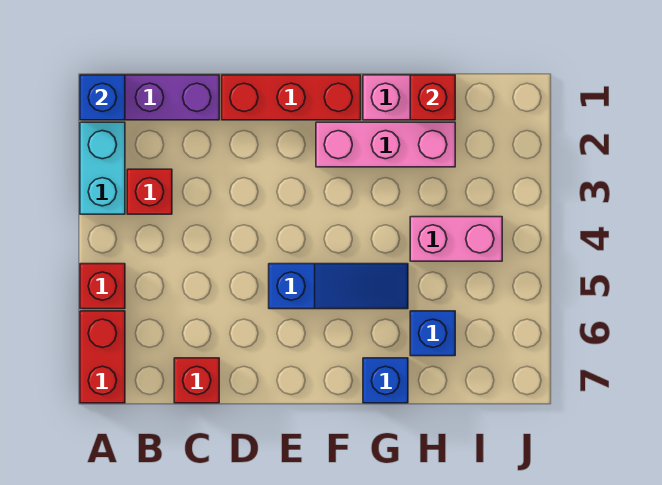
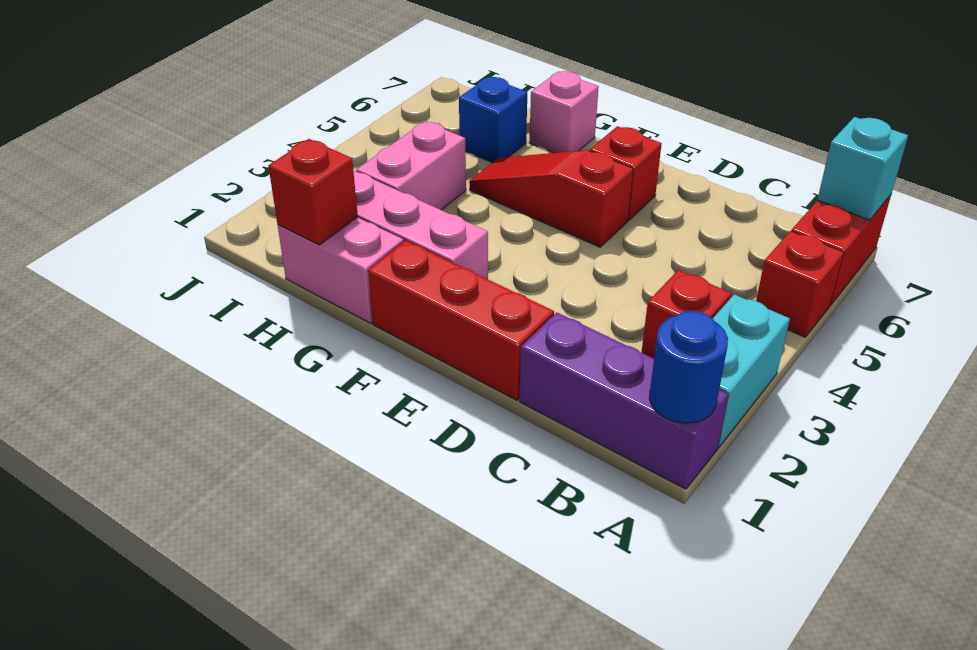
blue 1x1 brick [80,75,125,120] -> blue 1x1 round brick [649,311,728,423]
none -> cyan 1x1 brick [817,117,908,220]
red 1x1 brick [174,358,219,403] -> red 1x1 brick moved to [590,126,662,220]
blue 1x3 slope [269,264,408,309] -> red 1x3 slope [469,150,633,247]
blue 1x1 brick [363,358,408,403] -> pink 1x1 brick [529,71,599,153]
pink 1x2 brick [410,217,502,261] -> pink 1x2 brick turned to [356,121,466,210]

